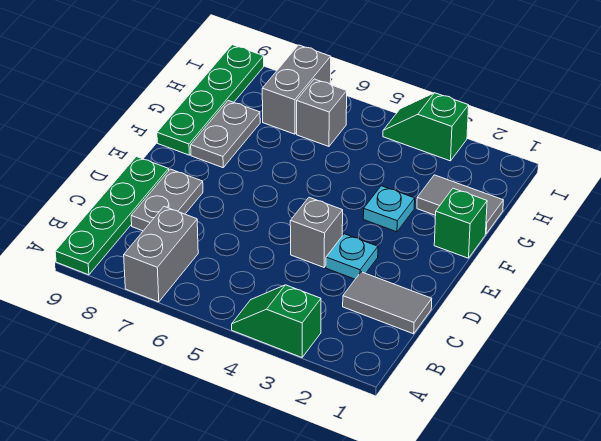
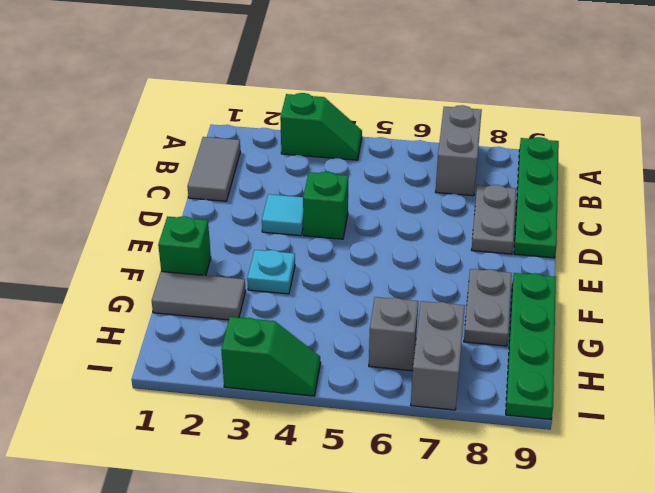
grey 1x2 tile [343,272,432,334] -> grey 1x2 tile turned to [187,137,240,201]
cyan 1x1 plate [326,234,378,279] -> cyan 1x1 tile [262,194,303,236]
grey 1x1 brick [290,197,343,267] -> green 1x1 brick [303,172,348,239]

